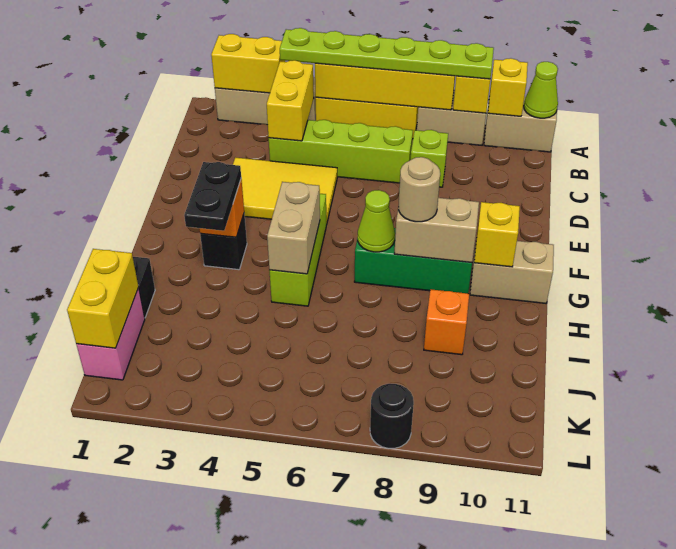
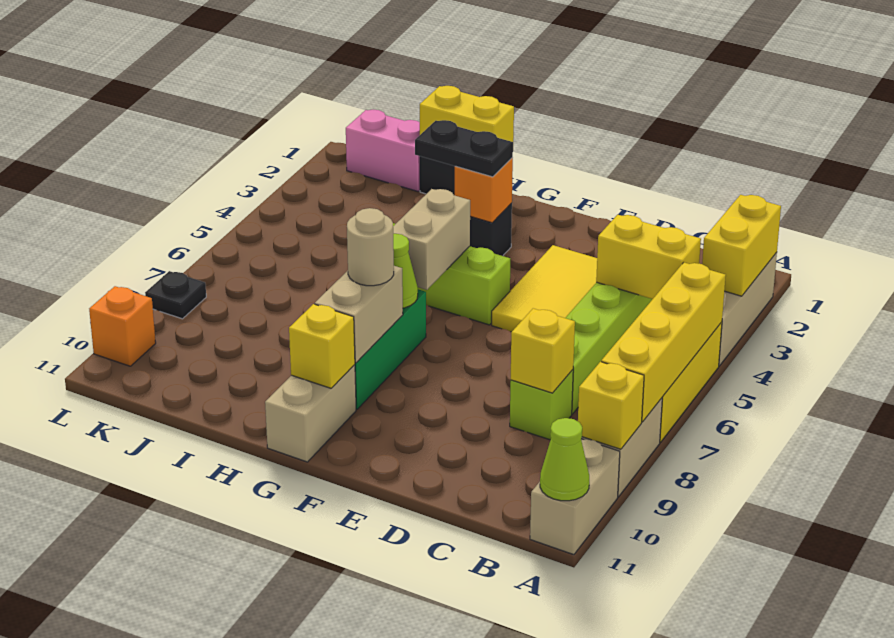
lime 1x6 plate [280,28,494,79] -> none
yellow 1x1 brick [488,58,528,116] -> yellow 1x1 brick moved to [511,308,575,393]
tan 1x2 brick [267,182,320,274] -> tan 1x2 brick turned to [393,189,470,290]
orange 1x1 brick [424,289,469,355] -> orange 1x1 brick moved to [89,286,156,366]
yellow 1x2 brick [67,249,139,348] -> yellow 1x2 brick moved to [420,86,514,142]
black 1x1 round brick [370,384,414,448] -> black 1x1 plate [145,271,206,319]

